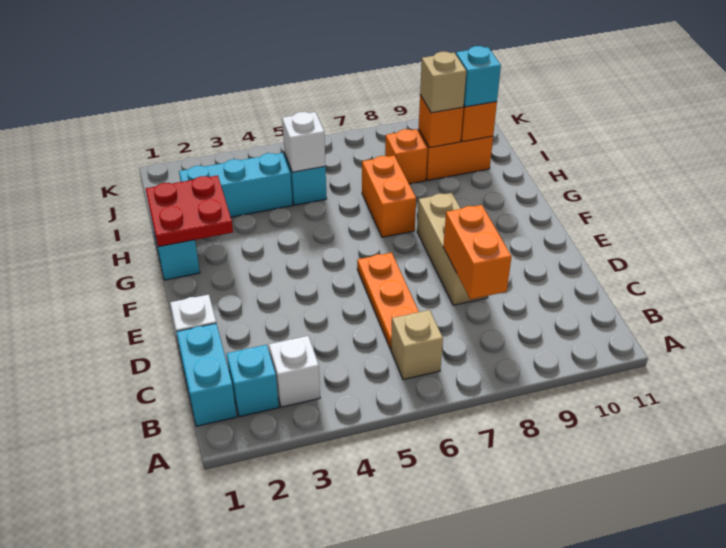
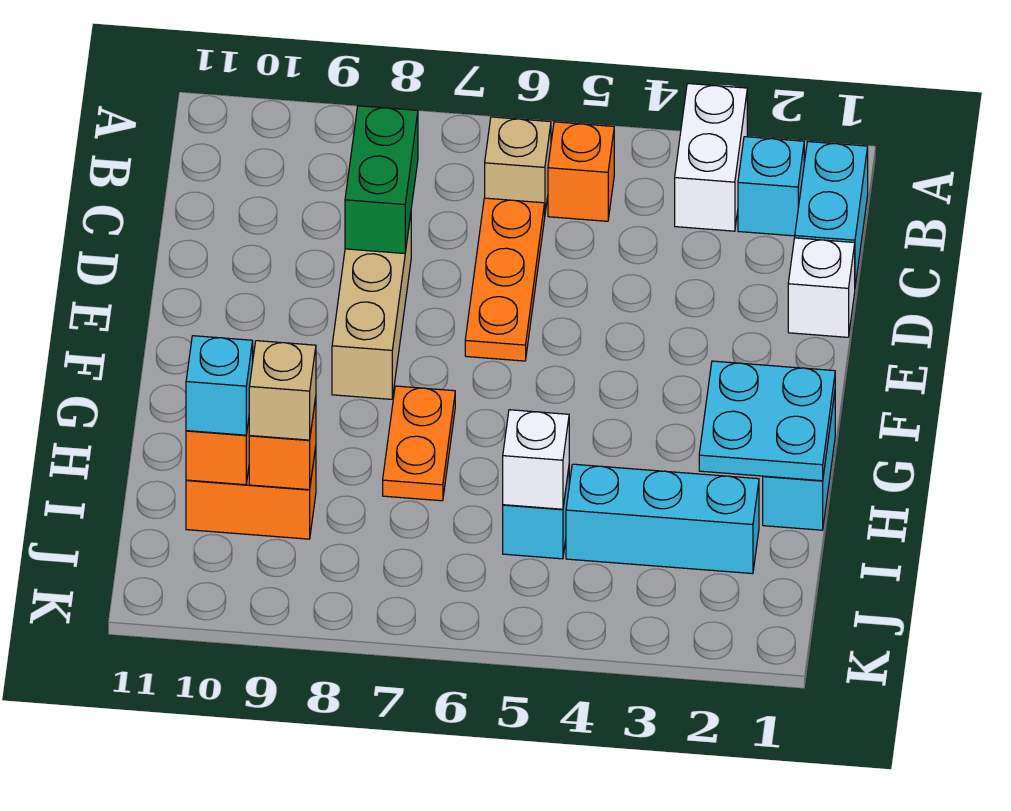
white 1x1 brick [269,336,320,407] -> white 1x2 brick [675,83,747,231]
orange 1x2 brick [443,205,512,299] -> green 1x2 brick [345,106,418,254]
red 2x2 plate [146,175,233,247] -> cyan 2x2 plate [699,361,835,481]
orange 1x2 brick [362,156,416,237] -> orange 1x2 plate [383,386,455,501]
orange 1x1 brick [385,129,427,184] -> orange 1x1 brick moved to [548,122,614,221]

